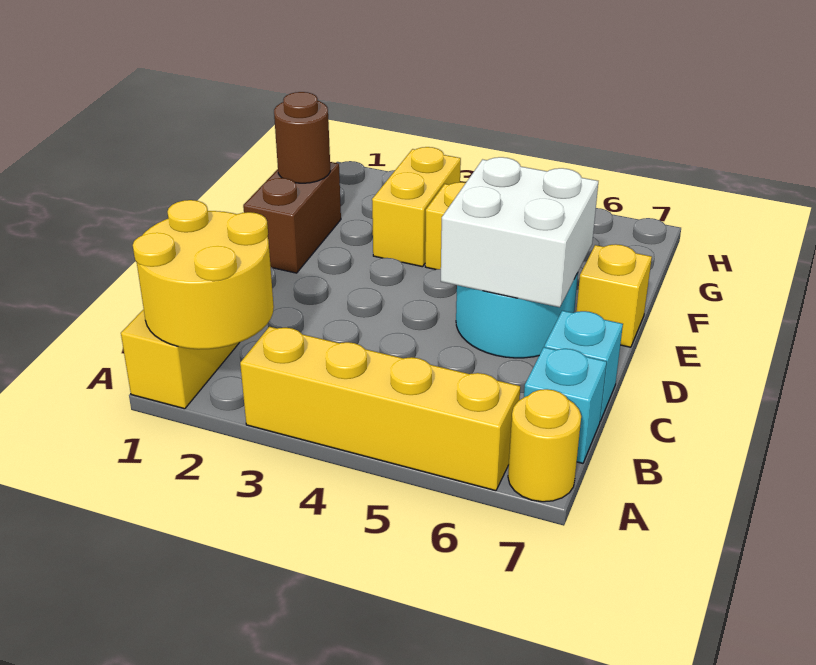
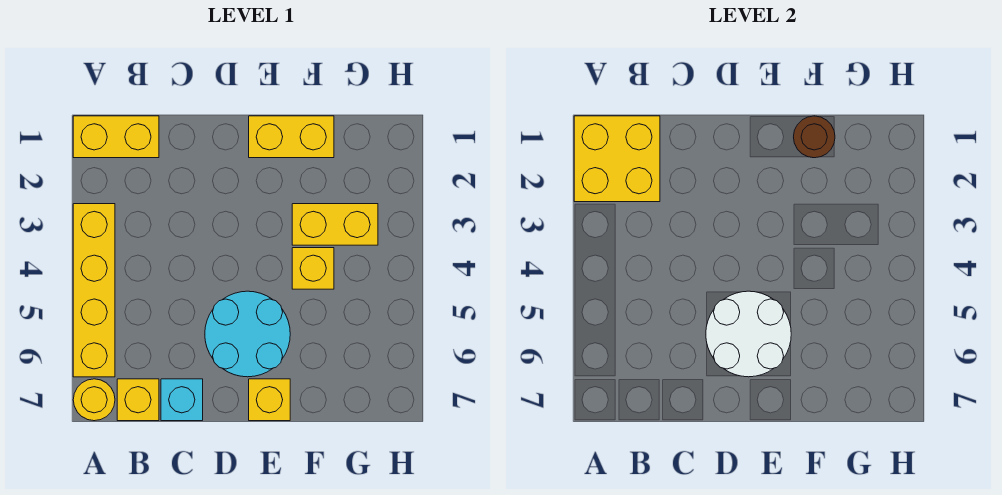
yellow 2x2 round brick [133,200,274,349] -> yellow 2x2 brick [574,116,660,202]
cyan 1x1 brick [524,347,607,463] -> yellow 1x1 brick [117,379,159,421]
white 2x2 brick [441,157,598,307] -> white 2x2 round brick [706,291,791,377]
brown 1x2 brick [243,162,341,273] -> yellow 1x2 brick [249,116,334,158]

